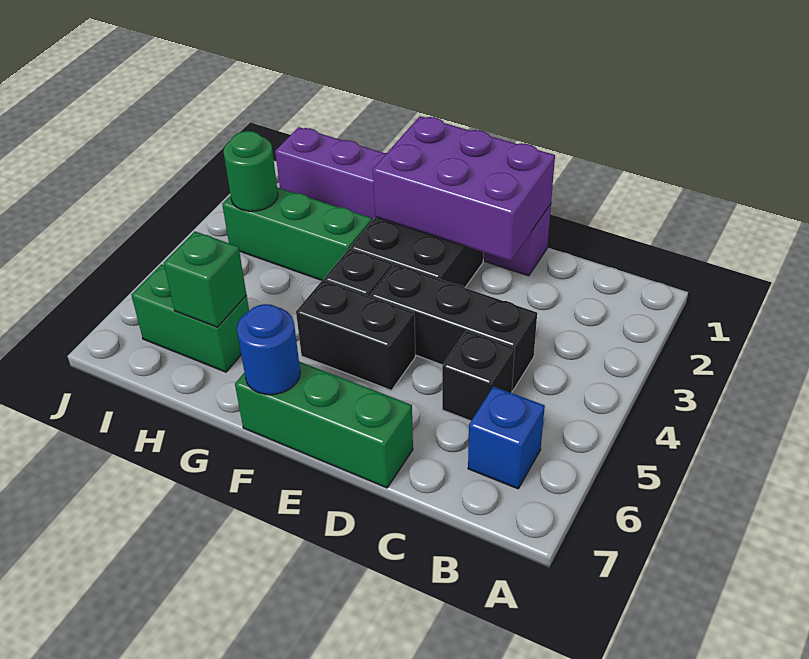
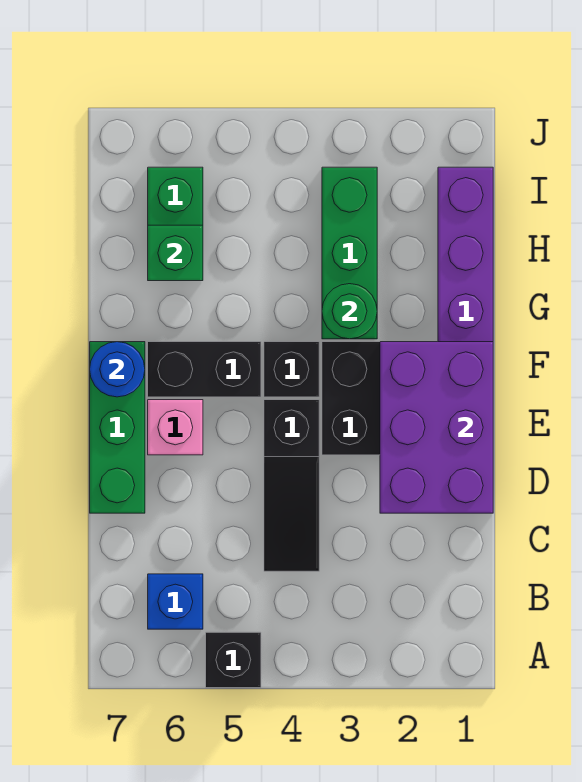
black 1x3 brick [370,264,537,391] -> black 1x3 slope [264,400,319,571]
black 1x1 brick [442,331,515,421] -> black 1x1 brick moved to [206,632,261,688]
black 1x2 brick [296,280,415,390] -> black 1x2 brick turned to [148,342,261,397]
none -> pink 1x1 brick [148,400,203,455]
green 1x1 round brick [223,131,278,211] -> green 1x1 round brick moved to [322,284,377,339]

